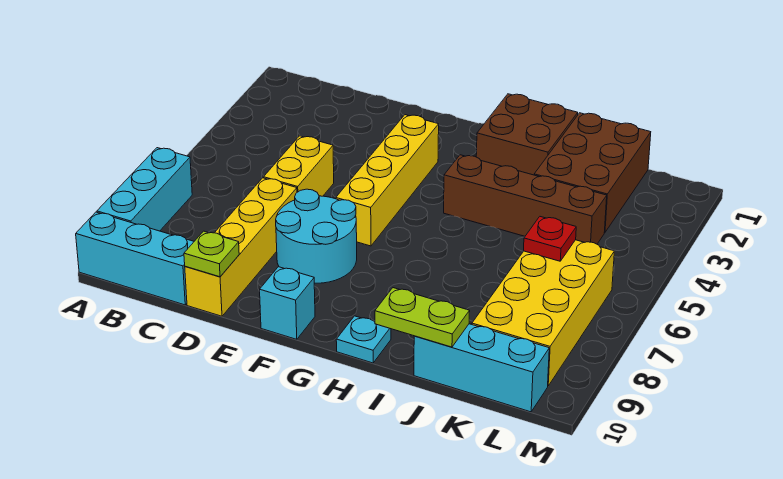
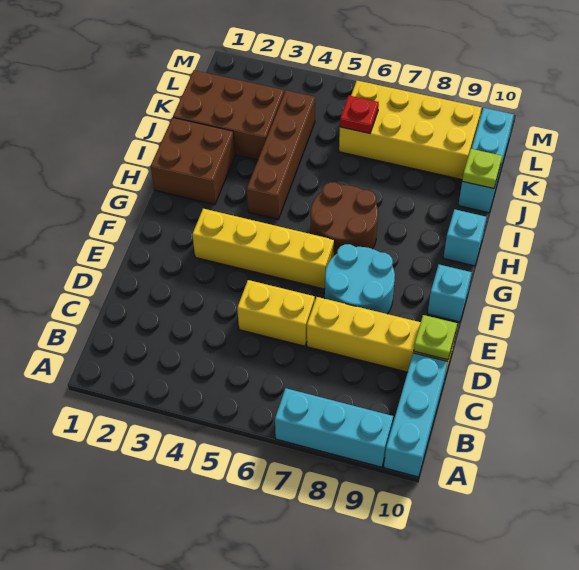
none -> brown 2x2 round brick [311,182,378,256]
cyan 1x1 plate [336,316,391,363] -> cyan 1x1 brick [443,209,486,266]
lime 1x2 plate [375,288,470,347] -> lime 1x1 plate [462,149,502,189]

